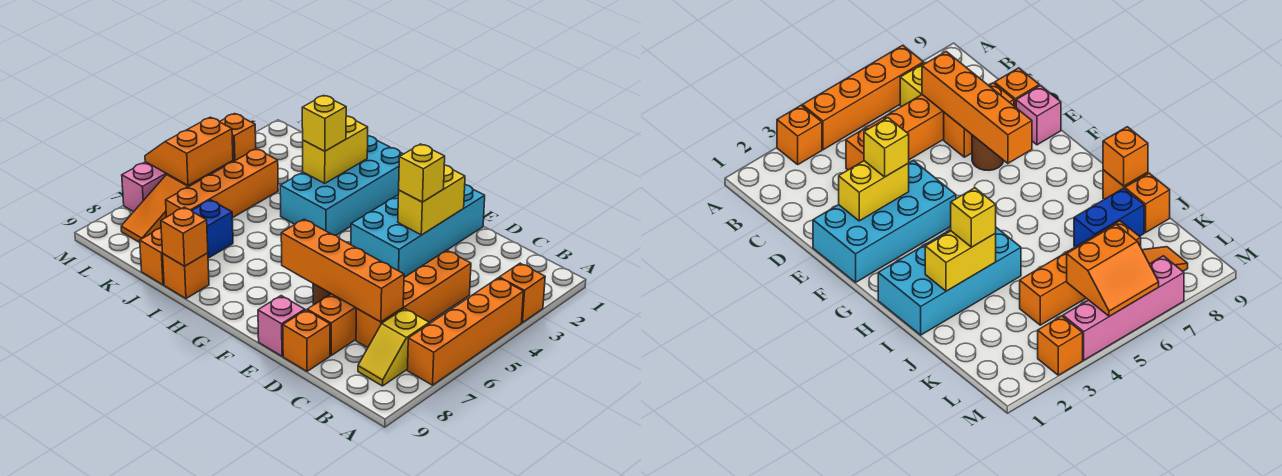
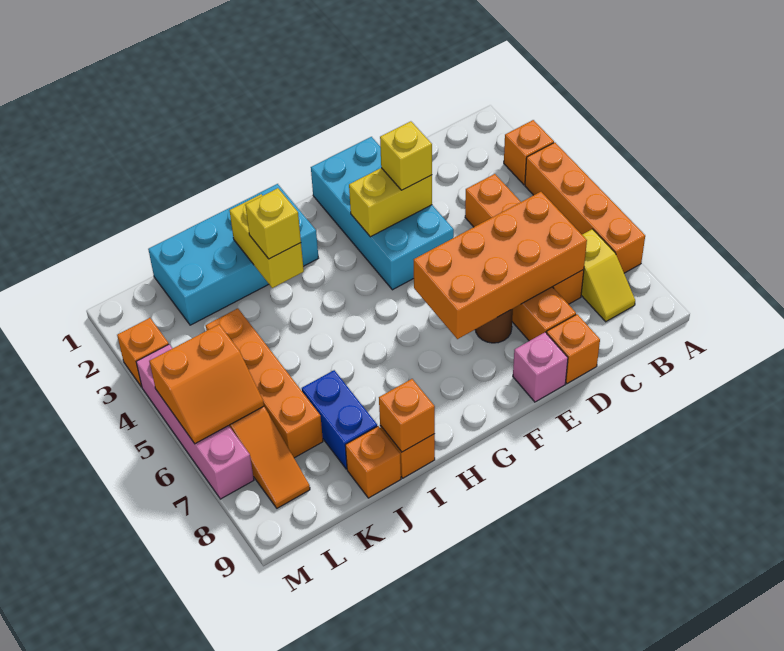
orange 1x4 brick [281,219,404,322] -> orange 2x4 brick [414,192,587,339]
yellow 1x2 brick [398,165,465,235] -> yellow 1x2 brick turned to [349,168,432,237]
cyan 2x4 brick [280,136,403,235] -> cyan 2x4 brick turned to [148,184,318,325]
orange 2x2 slope [145,117,233,185] -> orange 2x2 slope turned to [150,325,264,444]

